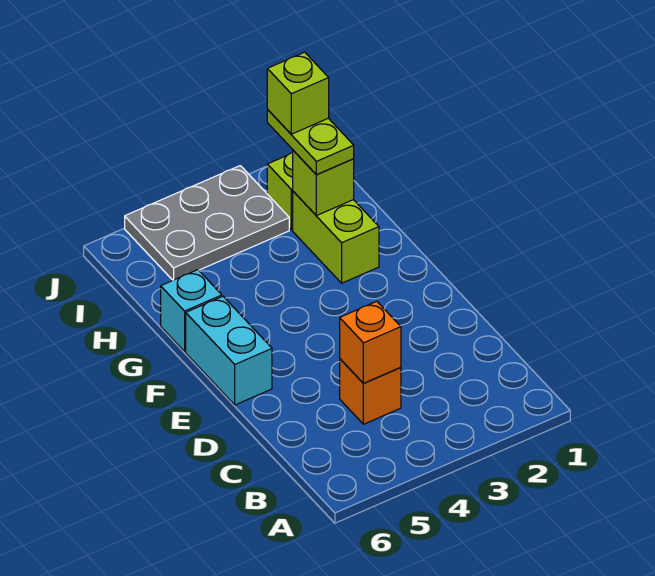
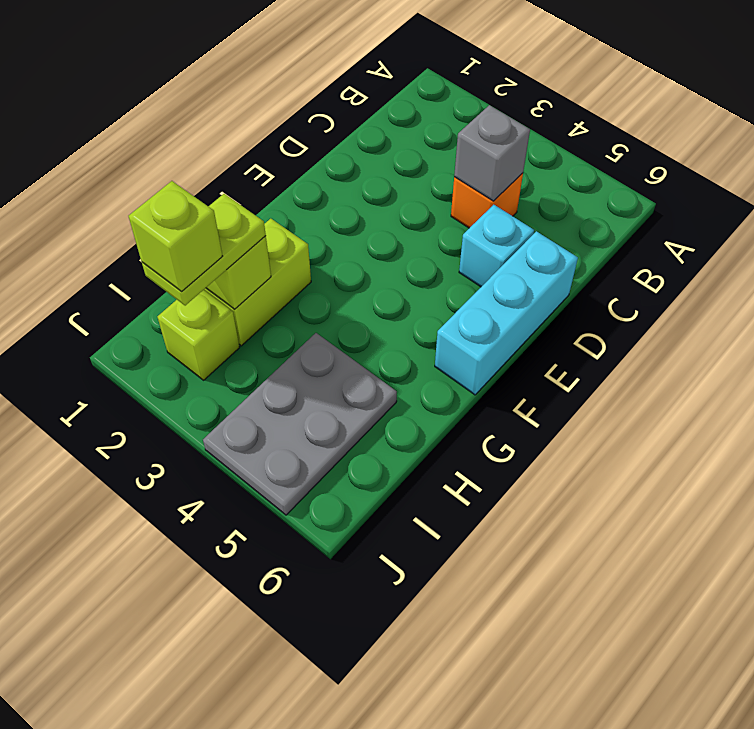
orange 1x1 brick [340,301,401,383] -> grey 1x1 brick [454,105,530,201]
cyan 1x2 brick [186,296,272,405] -> cyan 1x3 brick [435,231,578,395]
cyan 1x1 brick [161,270,222,351] -> cyan 1x1 brick moved to [459,205,534,287]
grey 2x3 plate [125,166,289,280] -> grey 2x3 plate turned to [203,333,397,515]

